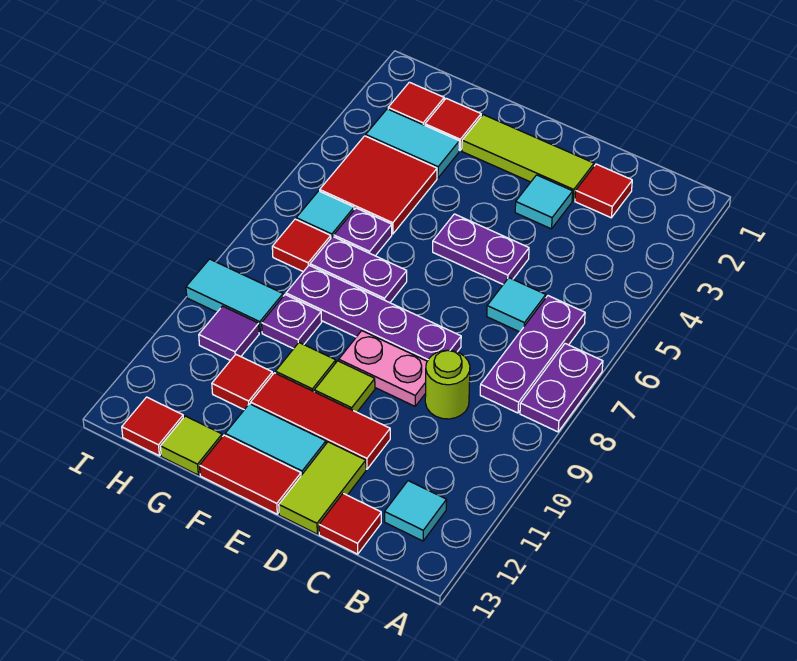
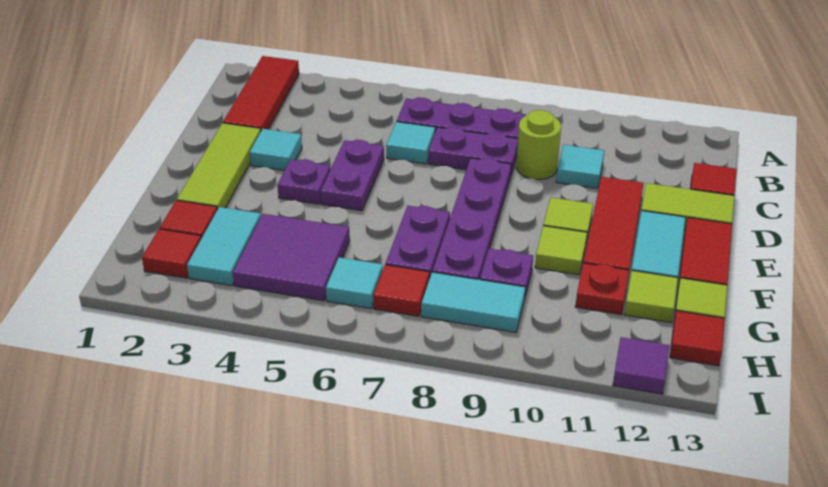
purple 1x2 plate [520,344,603,432] -> purple 1x2 plate moved to [428,127,518,174]
cyan 1x1 tile [385,481,447,541] -> cyan 1x1 tile moved to [556,145,604,188]
red 1x1 tile [575,164,632,218] -> red 1x3 tile [223,56,299,130]
pink 1x2 plate [339,331,427,406] -> none
red 2x2 tile [320,136,437,234] -> purple 2x2 tile [233,214,350,301]
purple 1x1 plate [334,208,392,256] -> purple 1x1 plate moved to [277,160,330,204]
red 1x1 tile [212,354,273,410] -> red 1x1 plate [575,263,629,315]
none -> lime 1x1 tile [624,270,678,322]
cyan 1x2 tile [186,259,283,333] -> cyan 1x2 tile turned to [421,272,525,332]
purple 1x1 tile [199,306,259,360] -> purple 1x1 tile moved to [613,337,670,394]

